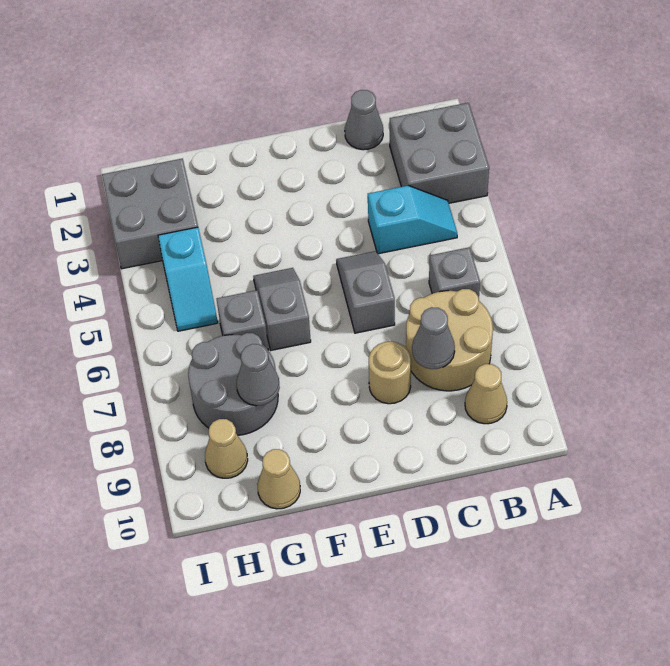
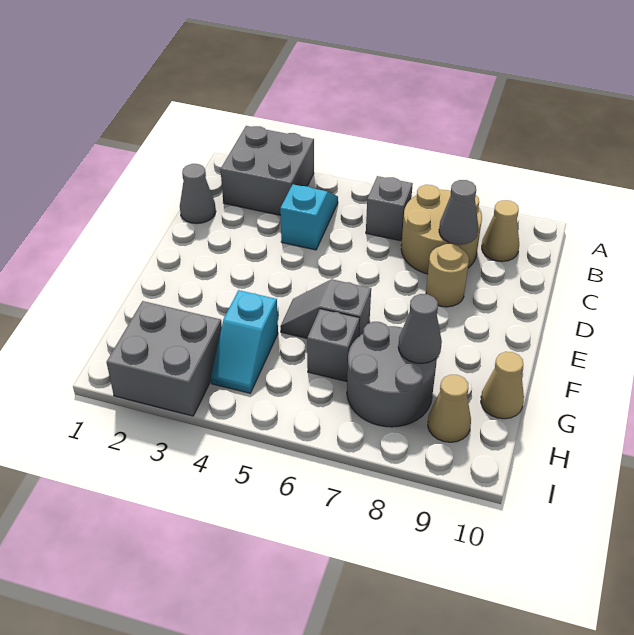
grey 1x2 slope [336,251,395,333] -> none
cyan 1x2 slope [158,227,218,331] -> cyan 1x2 slope turned to [211,290,278,393]

